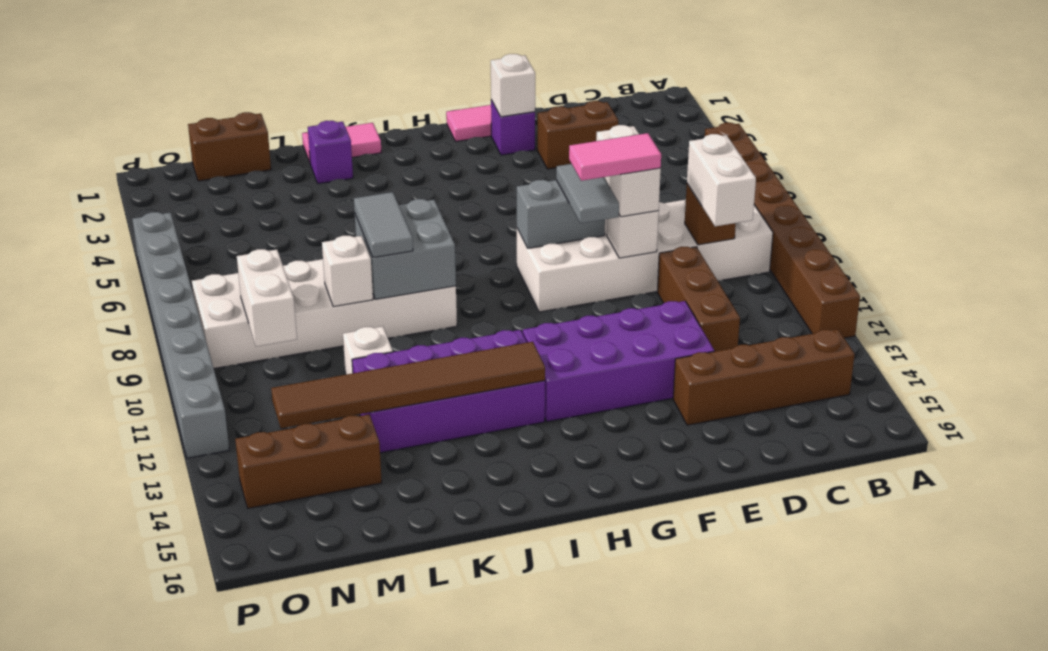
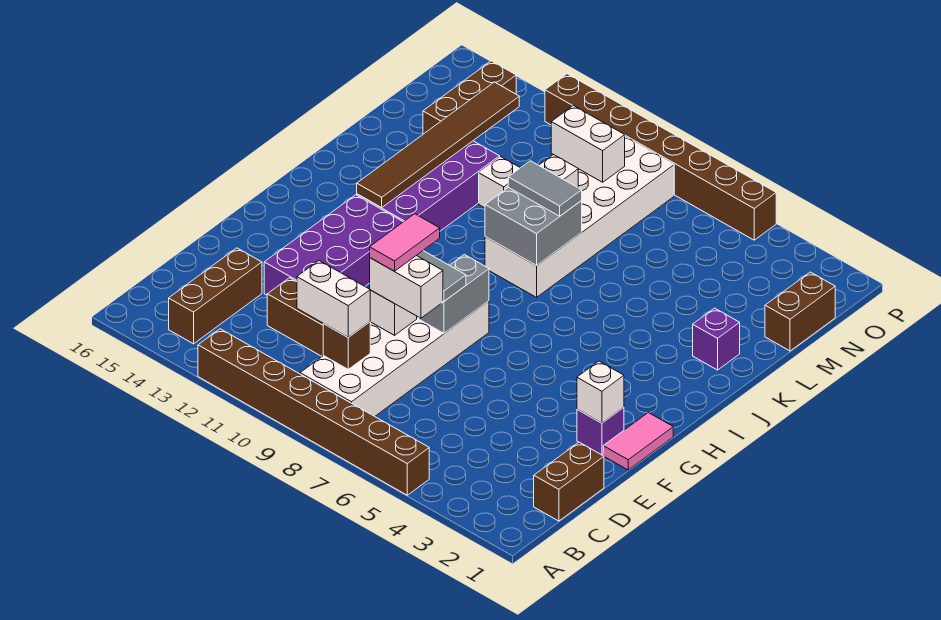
brown 1x4 brick [673,329,855,425] -> brown 1x3 brick [169,248,262,344]
brown 1x2 brick [537,101,618,169] -> brown 1x2 brick moved to [534,442,604,521]
pink 1x2 tile [302,123,382,162] -> none
grey 1x8 brick [132,212,229,458] -> brown 1x8 brick [545,74,776,240]

